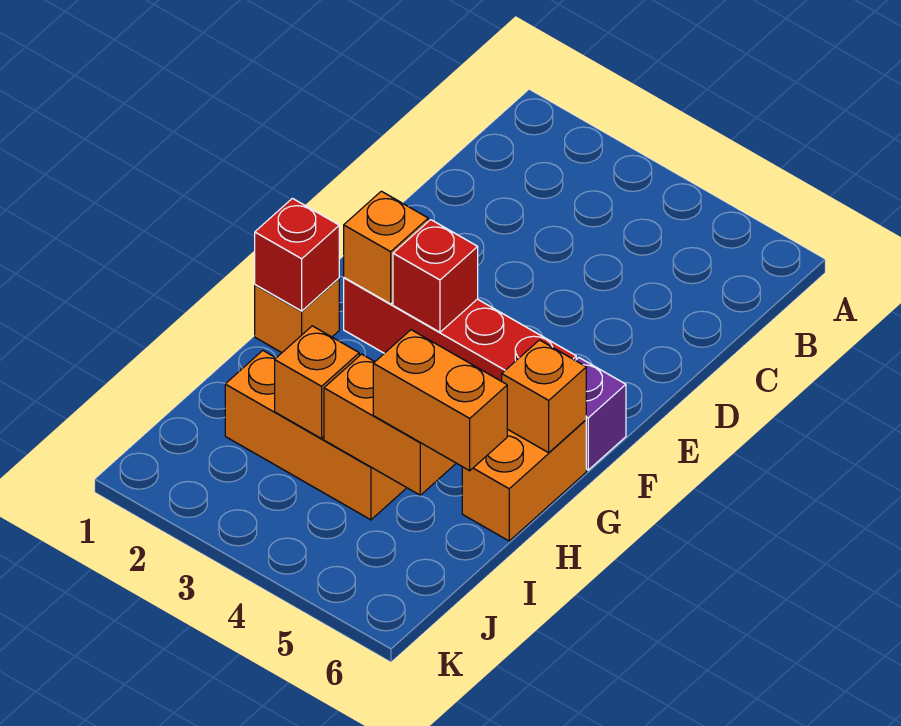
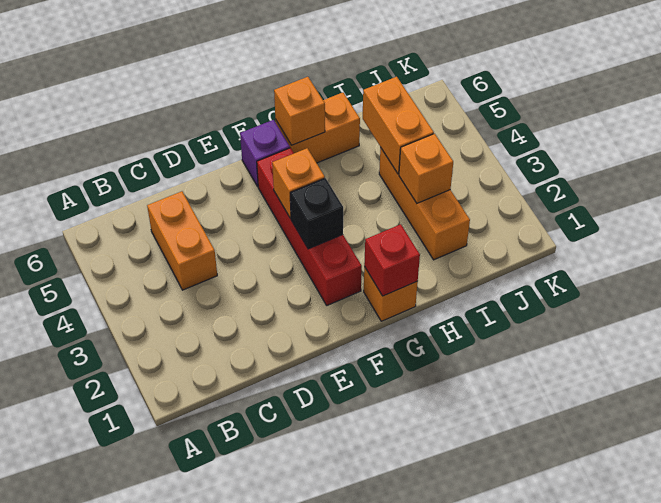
orange 1x1 brick [344,191,428,304] -> orange 1x1 brick moved to [272,148,325,218]
red 1x1 brick [393,220,478,332] -> black 1x1 brick [290,178,343,249]
orange 1x2 brick [373,330,507,471] -> orange 1x2 brick moved to [147,191,217,290]

